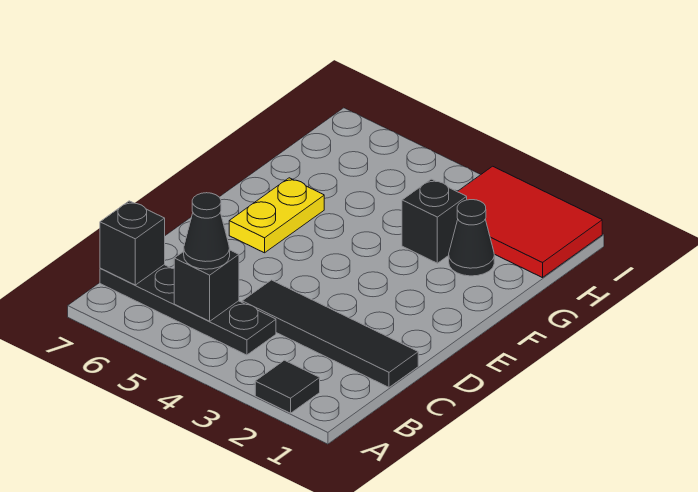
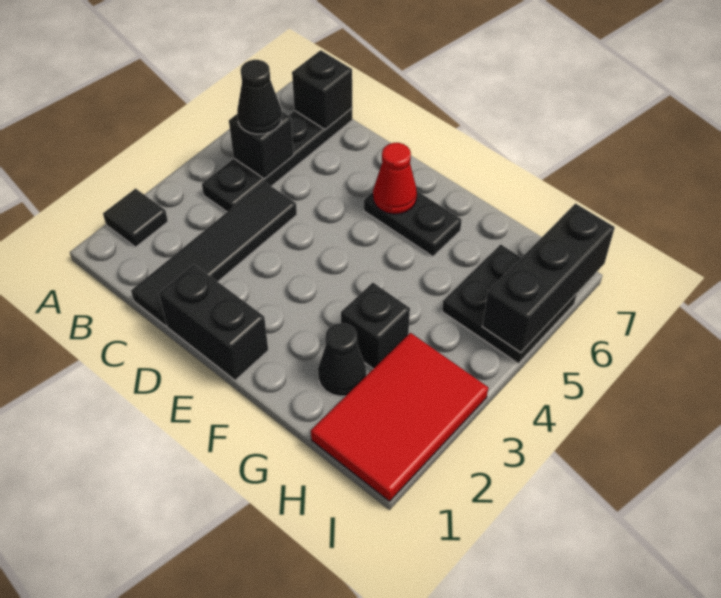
none -> black 1x2 brick [159,264,268,380]
yellow 1x2 plate [229,178,324,253] -> black 1x2 plate [364,191,461,256]
none -> red 1x1 cone [373,143,417,214]
none -> black 2x2 plate [442,244,577,363]
none -> black 1x3 brick [482,204,615,353]

